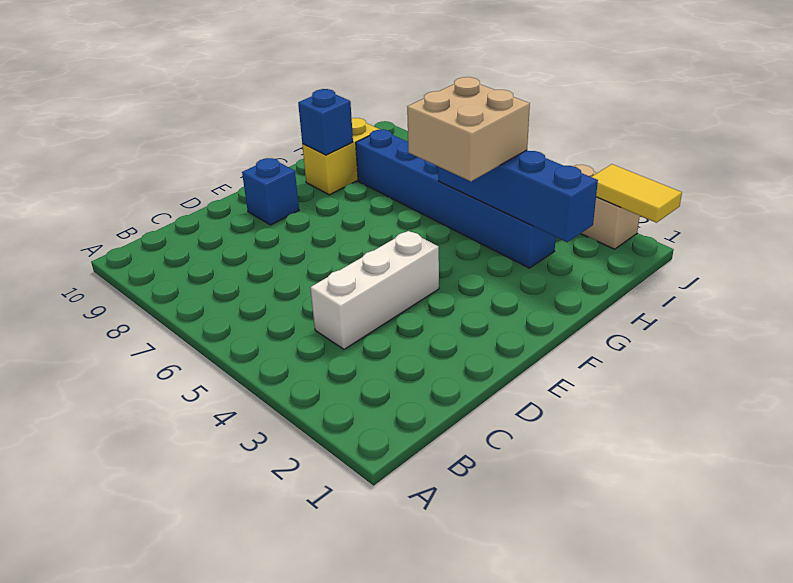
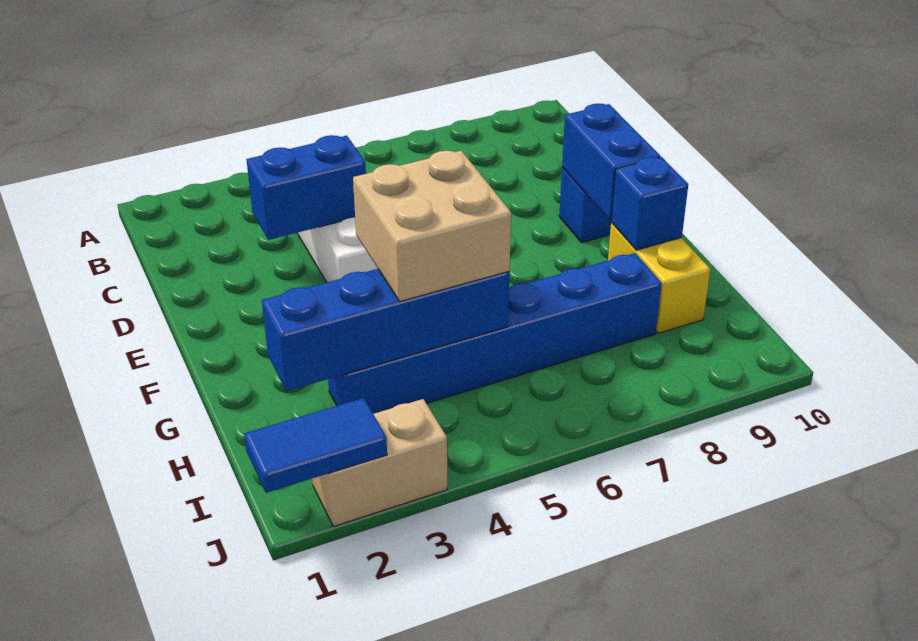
none -> blue 1x2 brick [246,135,366,240]
none -> blue 1x2 brick [562,104,660,220]
yellow 1x2 tile [592,164,682,223] -> blue 1x2 tile [244,398,387,493]

